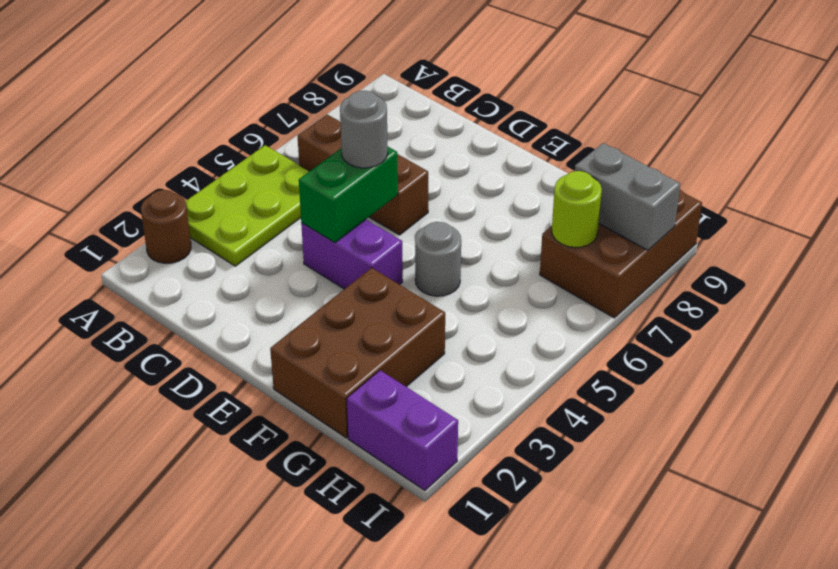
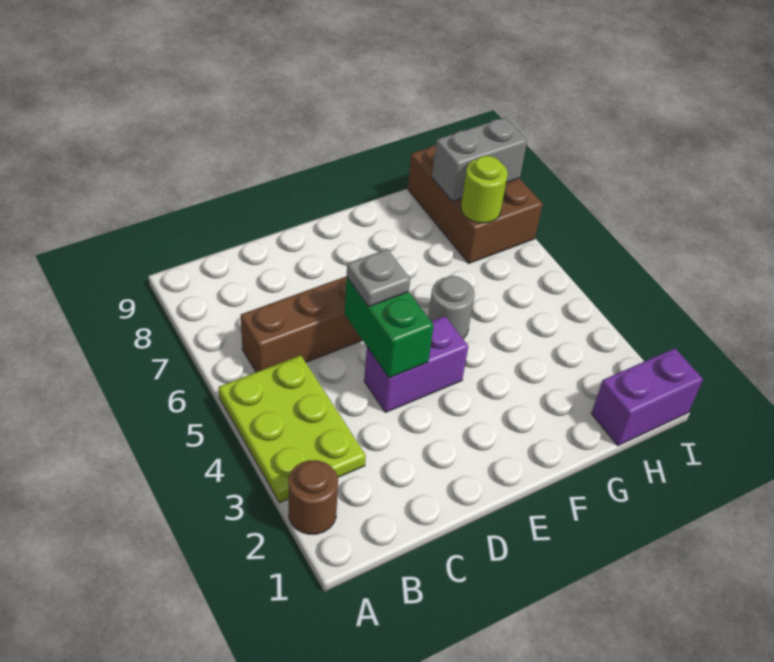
grey 1x1 round brick [340,91,388,168] -> grey 1x1 plate [347,249,410,307]
brown 2x3 brick [270,268,445,438] -> none

